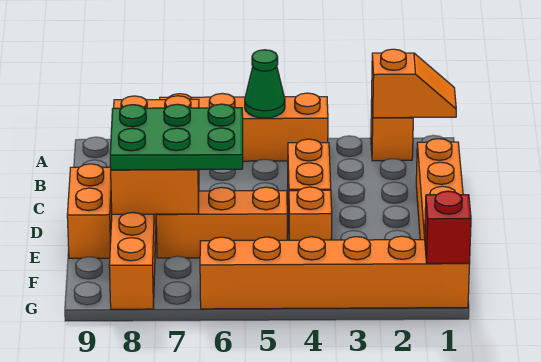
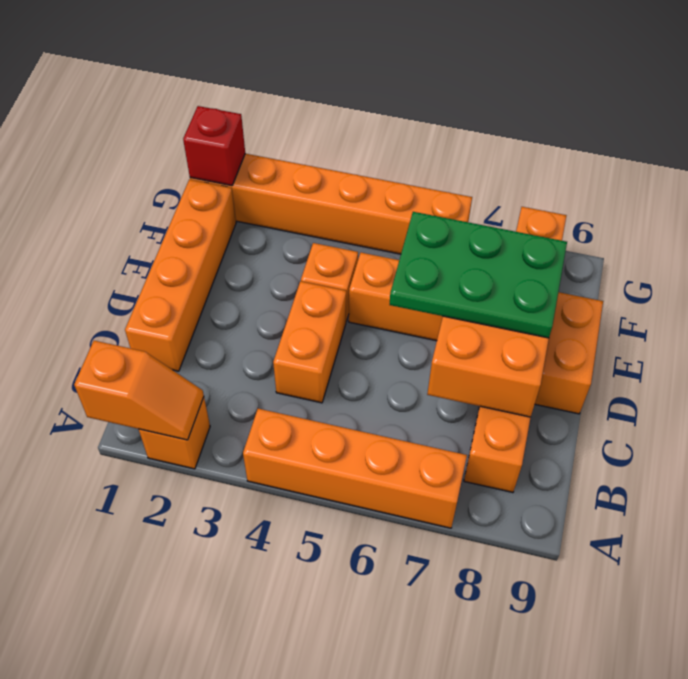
orange 1x2 slope [372,49,456,118] -> orange 1x2 slope turned to [74,341,204,440]
green 1x1 cone [245,50,285,118] -> none

